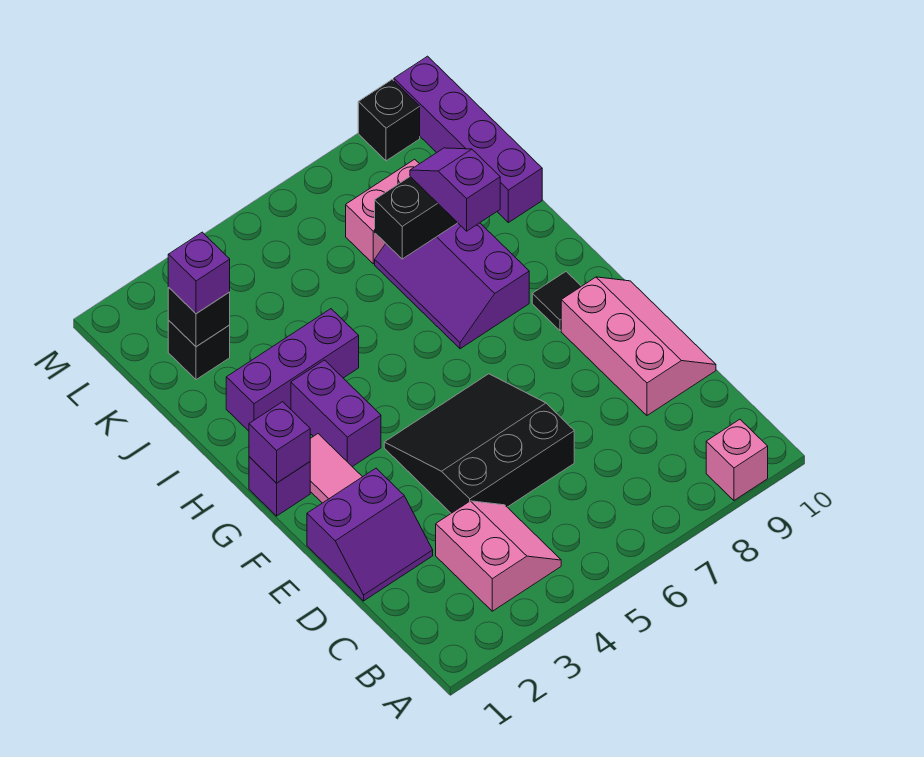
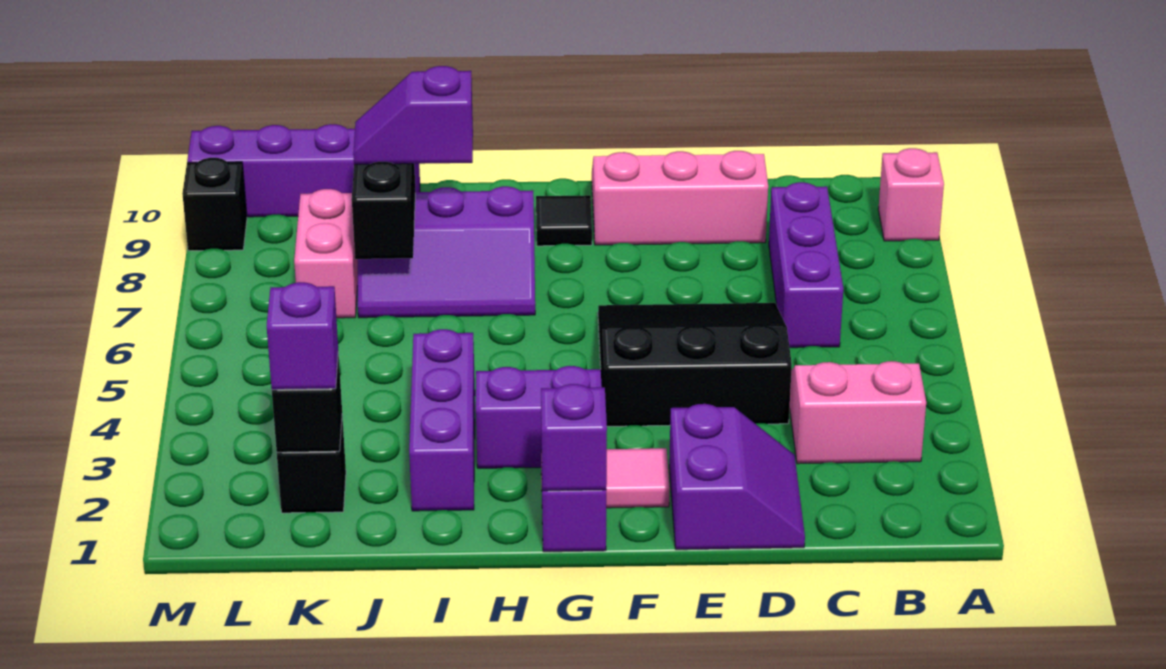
none -> purple 1x3 brick [769,182,843,348]
black 3x3 slope [384,374,574,513] -> black 3x3 slope turned to [598,303,792,426]

